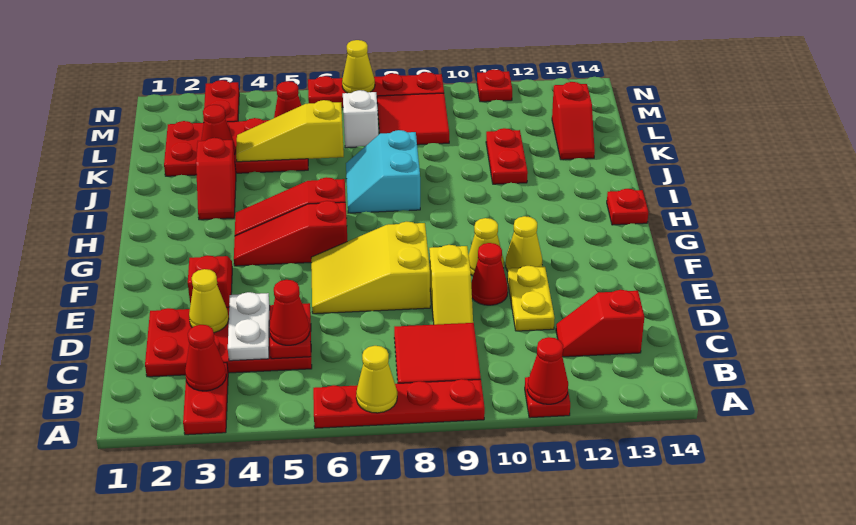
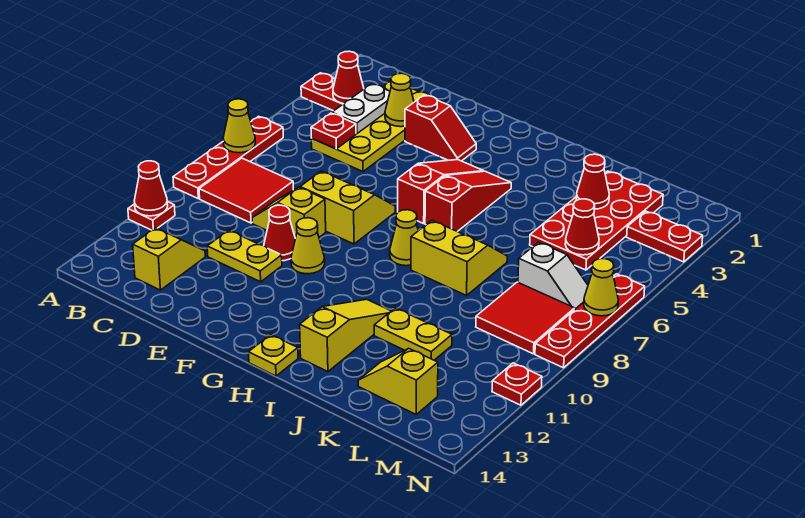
red 2x4 plate [145,303,312,377] -> yellow 2x4 plate [311,81,442,171]
white 1x2 plate [228,292,270,361] -> white 1x2 plate turned to [332,84,390,134]
red 1x1 cone [269,280,310,345] -> none
red 1x2 slope [556,290,644,357] -> yellow 1x2 slope [133,228,205,290]
yellow 2x3 slope [311,222,430,314] -> yellow 2x2 slope [300,171,395,244]
yellow 1x1 cone [506,216,542,271] -> yellow 1x1 cone moved to [390,210,418,266]
red 1x1 plate [607,189,648,225] -> yellow 1x1 plate [249,335,298,376]
red 1x2 slope [196,138,236,220] -> none
cyan 2x2 slope [346,130,420,213] -> yellow 2x2 slope [411,221,507,296]
red 1x2 plate [486,128,528,184] -> yellow 1x2 plate [374,308,452,360]
yellow 1x3 slope [236,100,344,162] -> yellow 1x3 slope moved to [300,299,391,372]
red 1x2 slope [552,82,595,160] -> yellow 1x2 slope [358,348,438,414]

